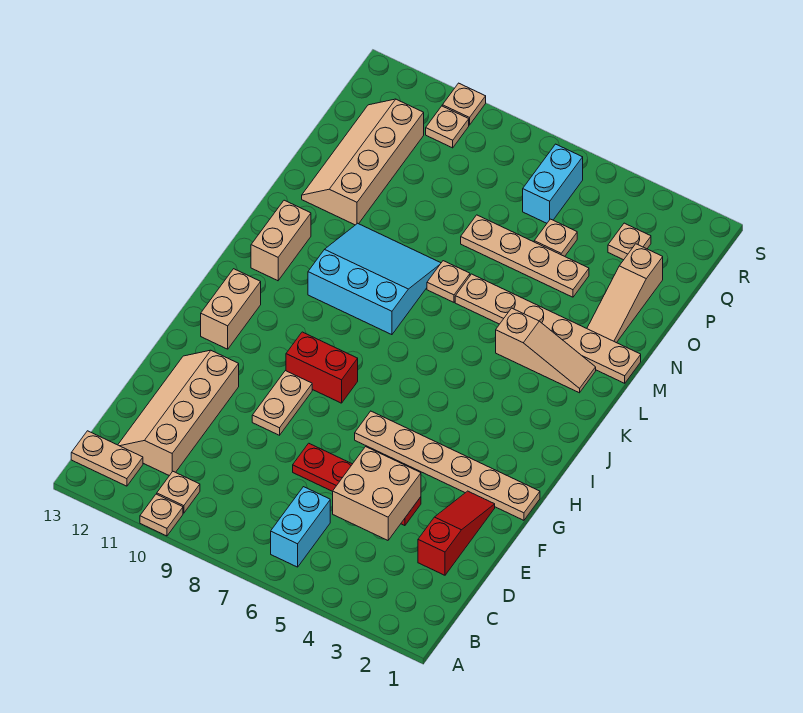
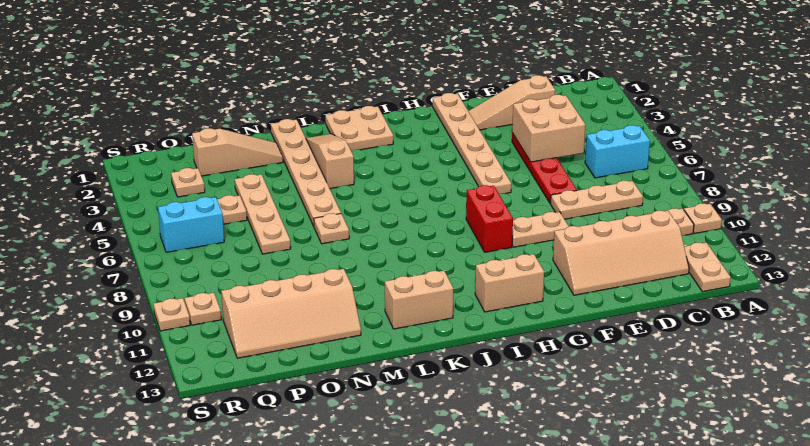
none -> tan 1x3 plate [551,181,643,219]
red 1x3 slope [418,491,495,575] -> tan 1x3 slope [469,75,555,130]
none -> tan 2x2 plate [325,106,393,151]
cyan 3x3 slope [308,223,441,335] -> none

